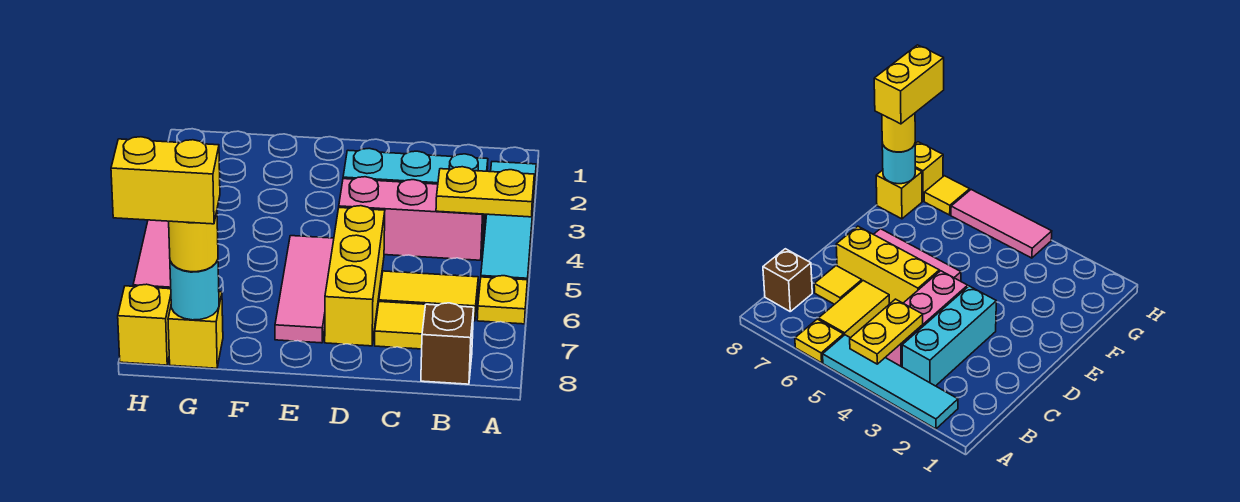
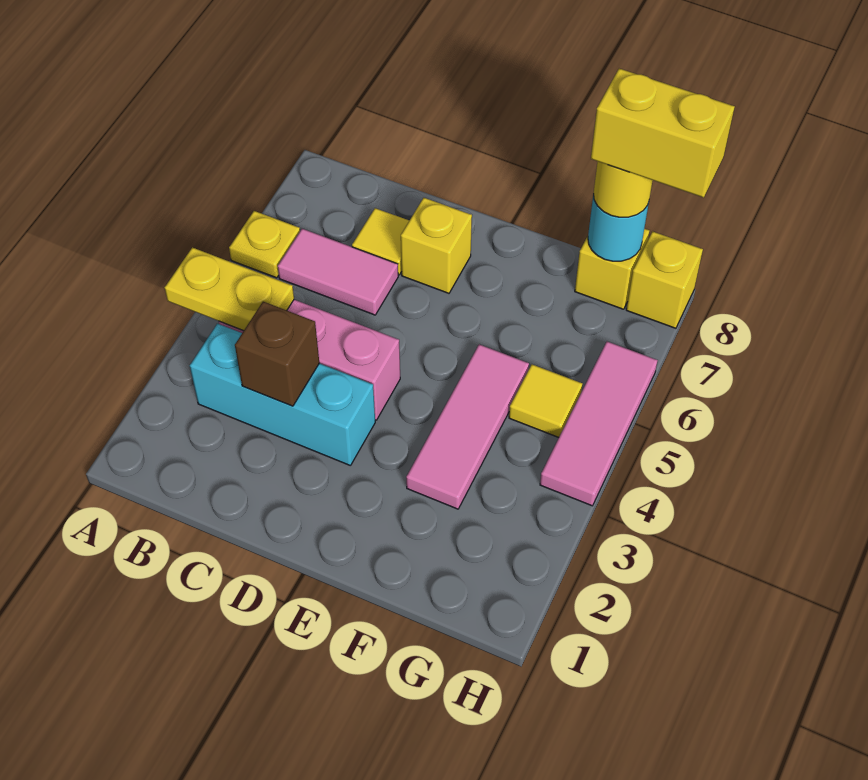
cyan 1x4 tile [481,162,536,285] -> none
yellow 1x2 tile [379,271,478,321] -> pink 1x2 tile [278,229,398,315]
brown 1x1 brick [421,303,474,384] -> brown 1x1 brick moved to [235,302,319,406]
yellow 1x3 brick [325,206,385,346] -> yellow 1x1 brick [401,198,472,293]
pink 1x3 tile [275,236,334,343] -> pink 1x3 tile moved to [406,344,529,509]
yellow 1x1 tile [924,176,970,215] -> yellow 1x1 tile moved to [509,364,582,437]

